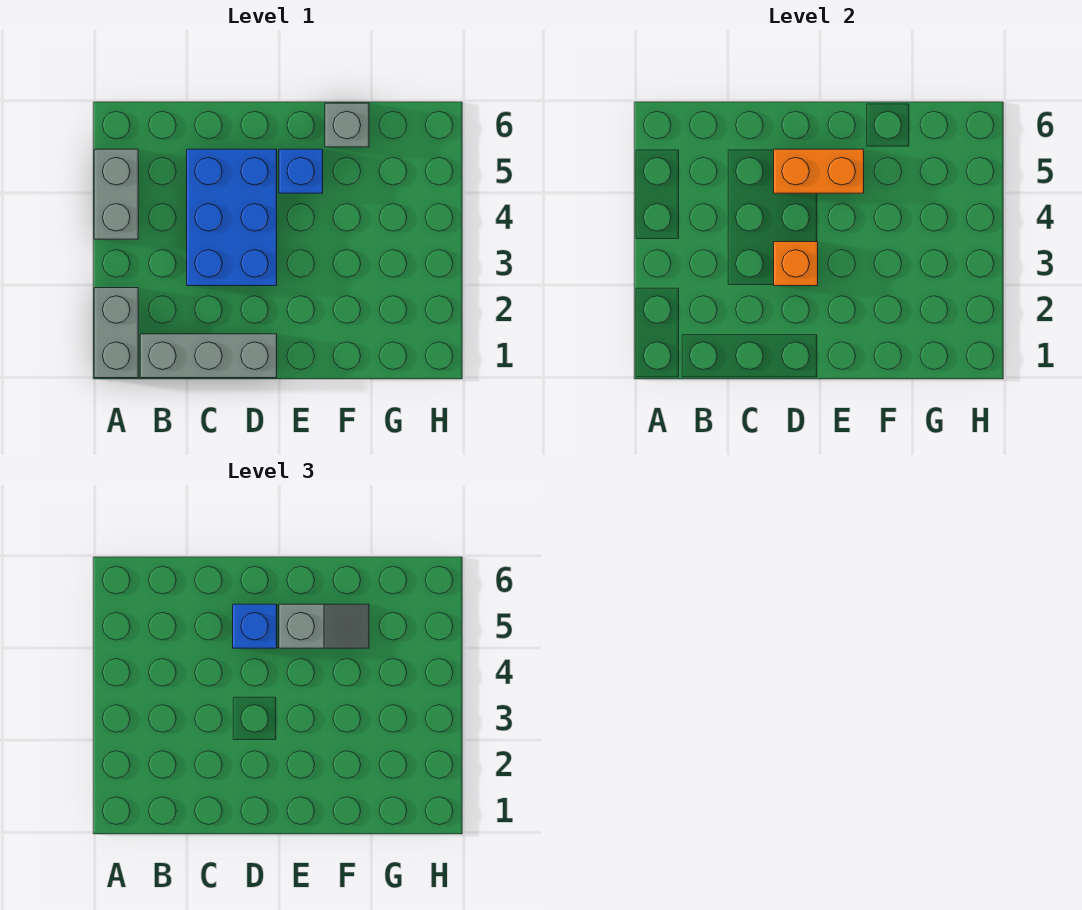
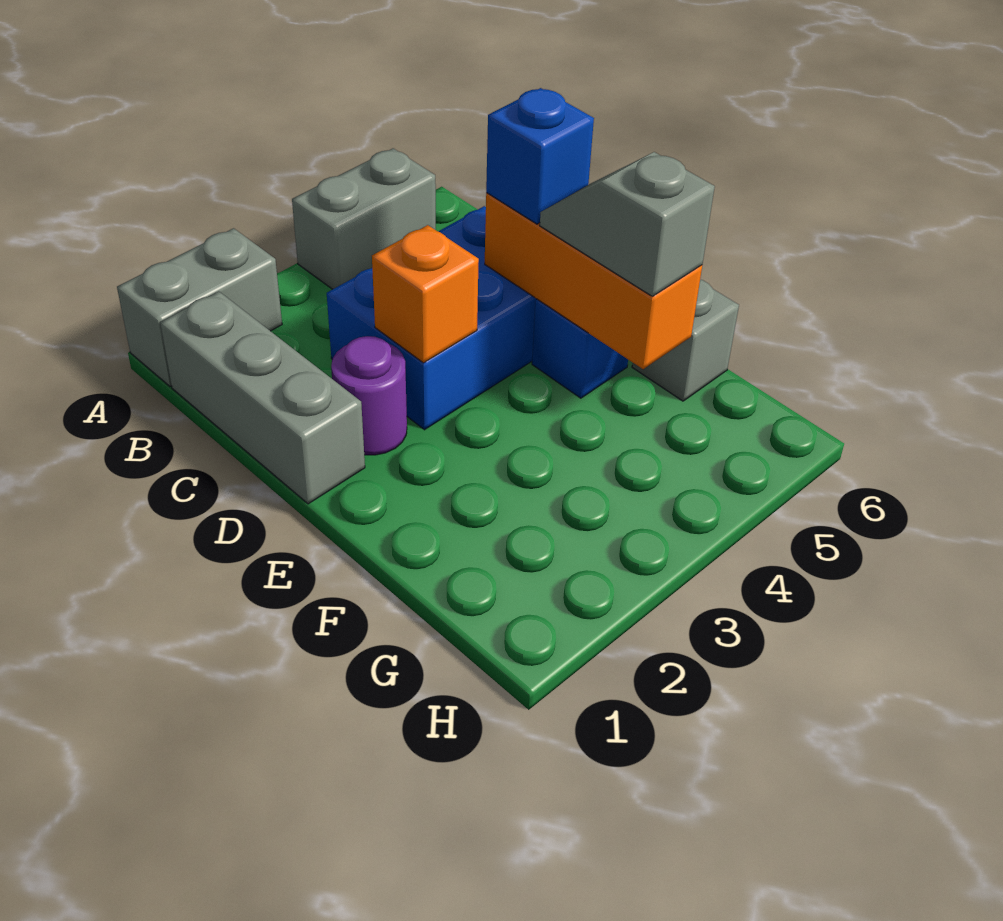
none -> purple 1x1 round brick [331,336,407,455]
orange 1x2 brick [774,149,864,193] -> orange 1x3 brick [485,193,702,369]
grey 1x2 slope [279,604,369,648] -> grey 1x2 slope turned to [540,152,715,296]

